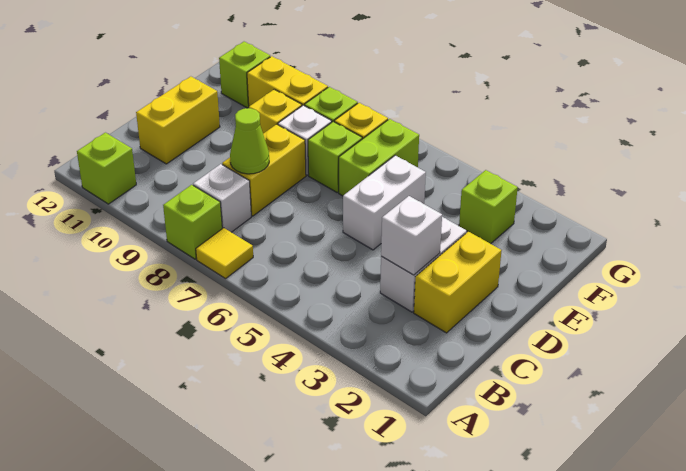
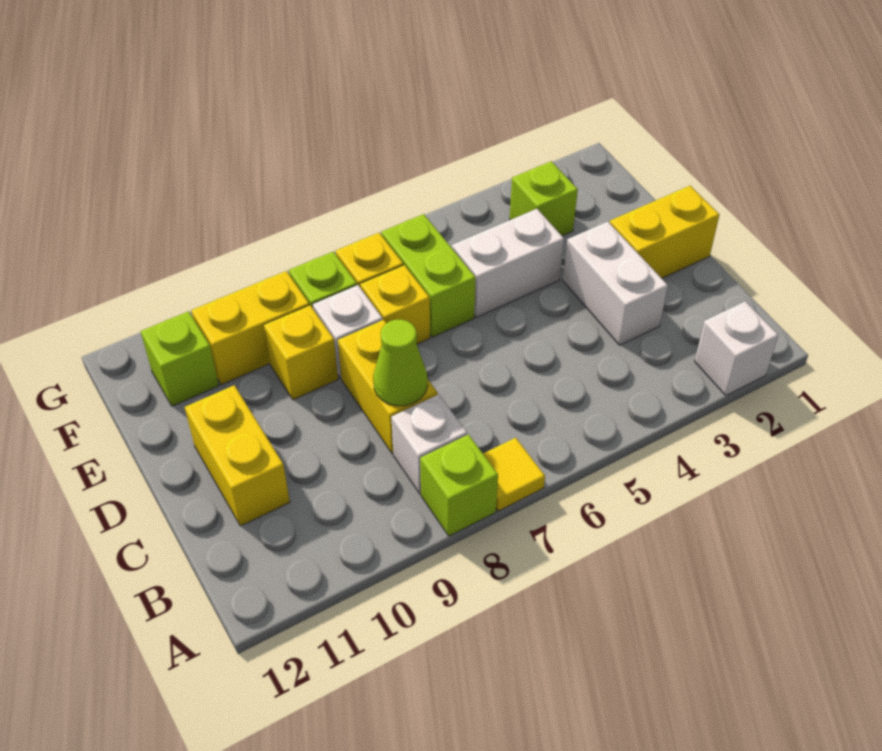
lime 1x1 brick [77,133,136,204] -> none
yellow 1x2 brick [414,232,502,333] -> yellow 1x2 brick turned to [610,186,719,278]
white 1x1 brick [381,196,442,275] -> white 1x1 brick moved to [695,301,778,396]
white 1x2 brick [343,155,426,250] -> white 1x2 brick turned to [452,209,564,317]
lime 1x1 brick [308,122,362,192] -> yellow 1x1 brick [360,265,430,344]

